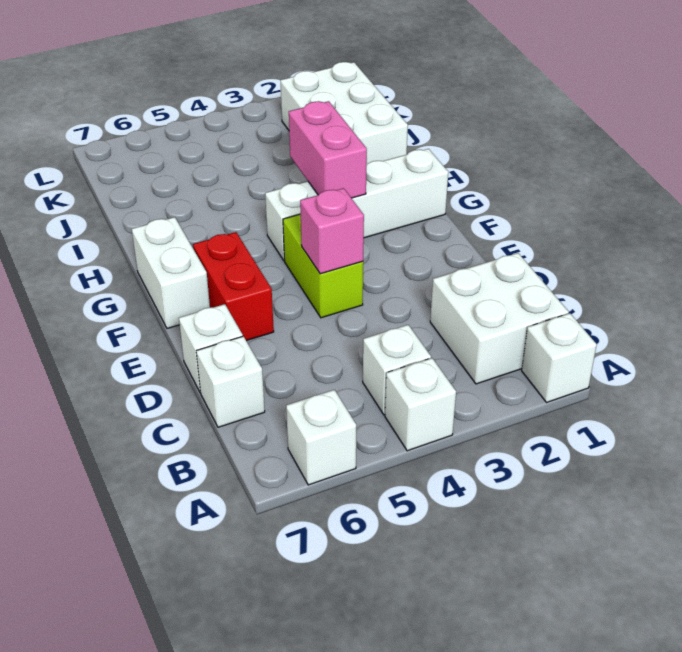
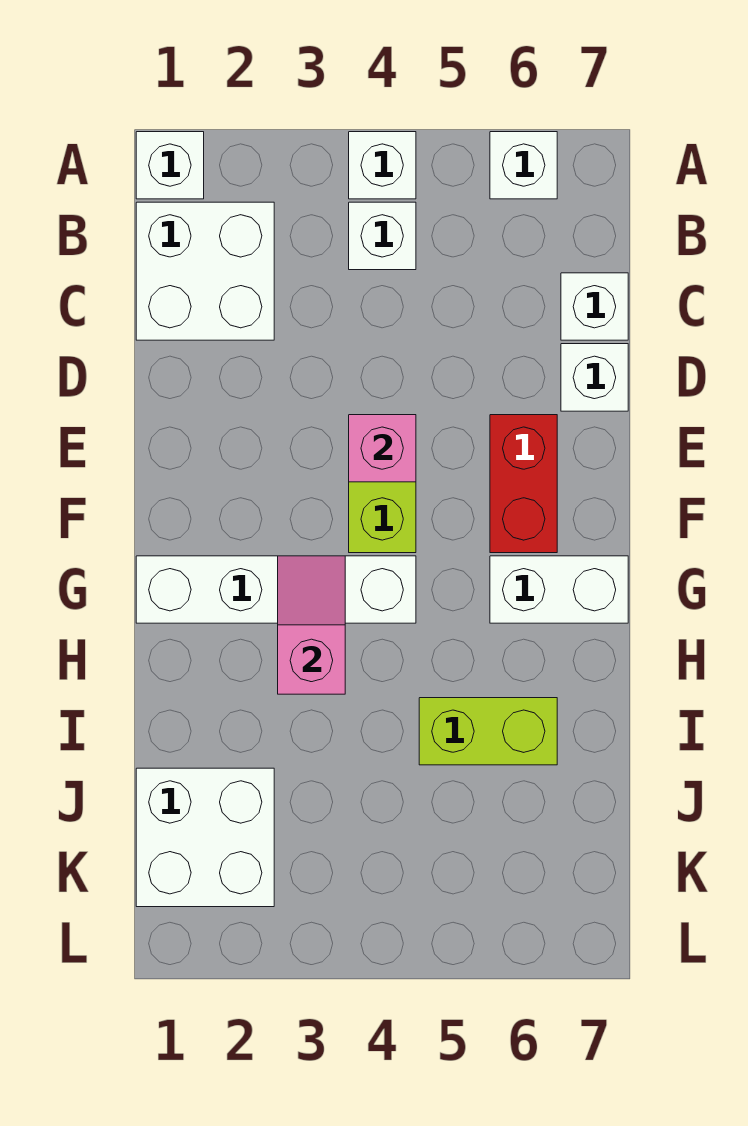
white 1x2 brick [132,217,210,328] -> white 1x2 brick turned to [490,556,628,623]
pink 1x2 brick [289,101,367,198] -> pink 1x2 slope [278,556,345,694]
white 2x3 brick [280,62,408,165] -> white 2x2 brick [136,768,274,907]
none -> lime 1x2 brick [419,698,557,765]

